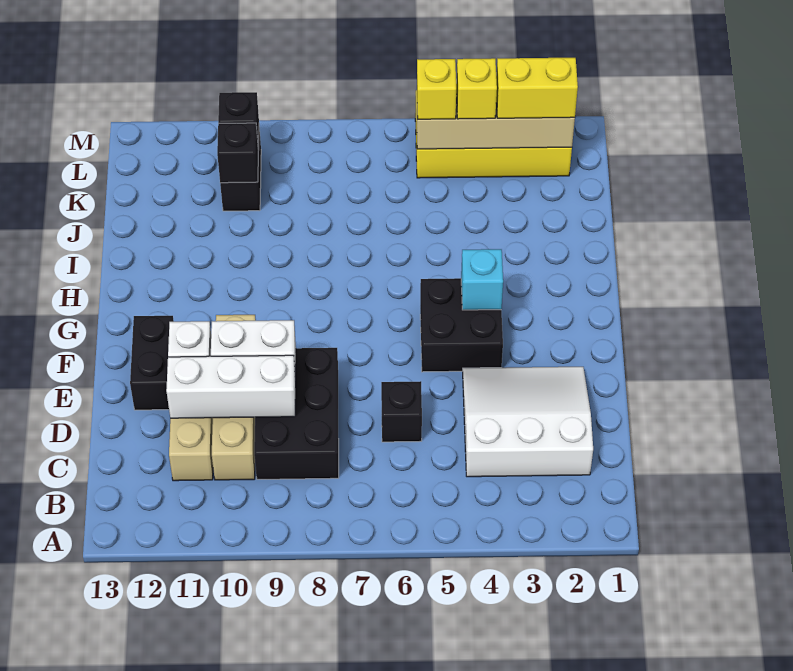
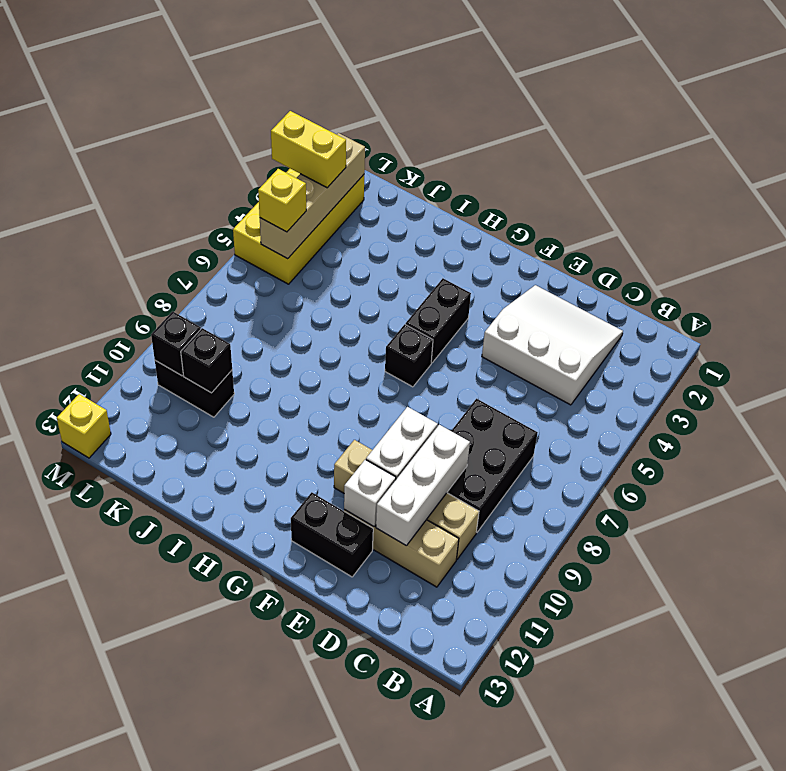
white 3x3 slope [463,367,593,477] -> white 3x3 slope turned to [482,285,623,405]
black 2x3 brick [254,348,339,479] -> black 2x3 brick turned to [447,399,538,532]
black 1x1 brick [381,381,422,442] -> black 1x1 brick moved to [385,324,433,387]
black 2x2 brick [420,278,503,372] -> black 1x2 brick [405,278,471,363]
cyan 1x1 brick [461,249,503,310] -> none
yellow 1x2 brick [496,58,578,118] -> yellow 1x2 brick turned to [271,111,346,188]
yellow 1x1 brick [456,58,497,119] -> yellow 1x1 brick moved to [57,394,111,458]

